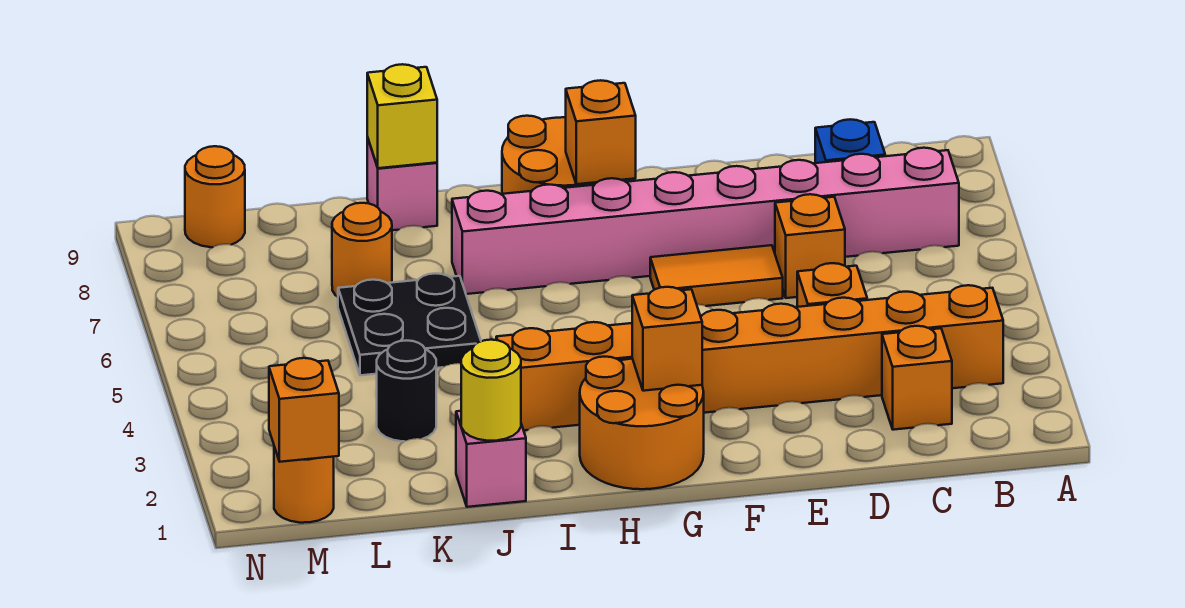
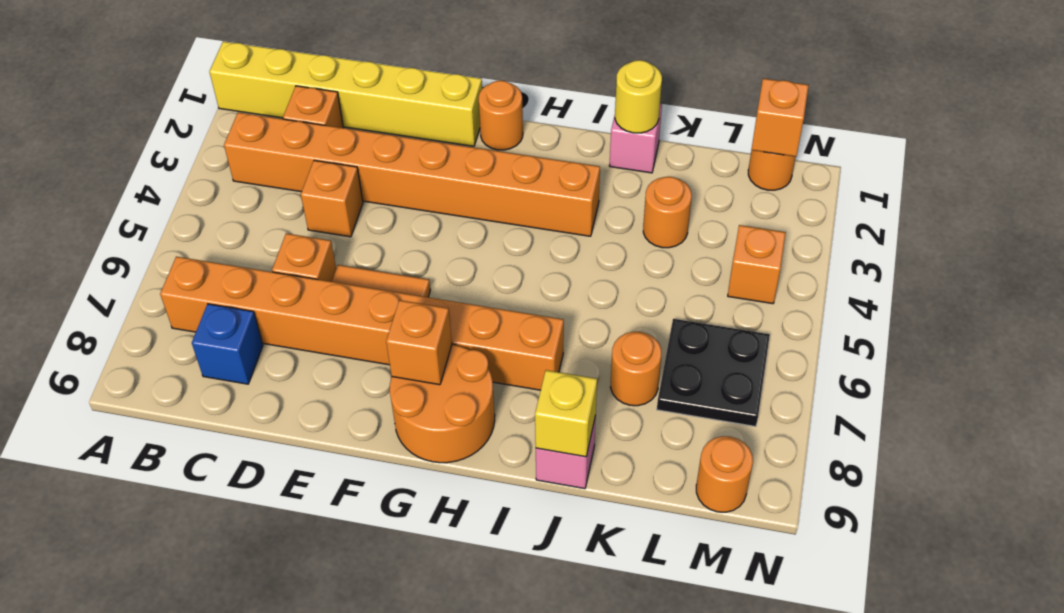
none -> yellow 1x6 brick [209,41,482,146]
pink 1x8 brick [452,148,959,294] -> orange 1x8 brick [160,257,564,390]
orange 2x2 round brick [580,357,704,489] -> orange 1x1 round brick [479,80,523,150]
orange 1x1 brick [632,287,702,391] -> orange 1x1 brick moved to [728,225,786,304]
black 2x2 plate [338,273,481,375] -> black 2x2 plate moved to [657,319,770,427]
black 1x1 round brick [377,340,436,441] -> orange 1x1 round brick [643,177,692,248]

